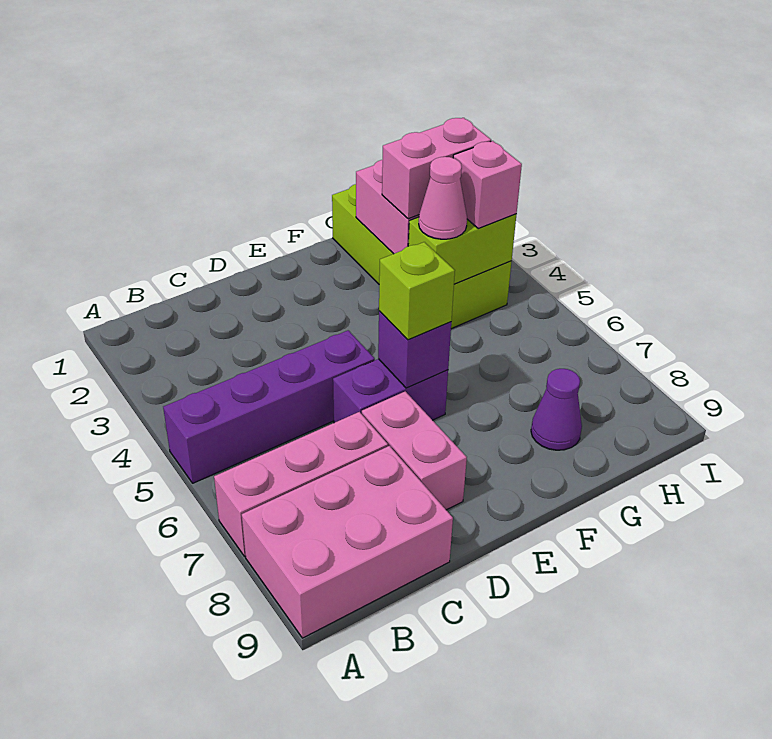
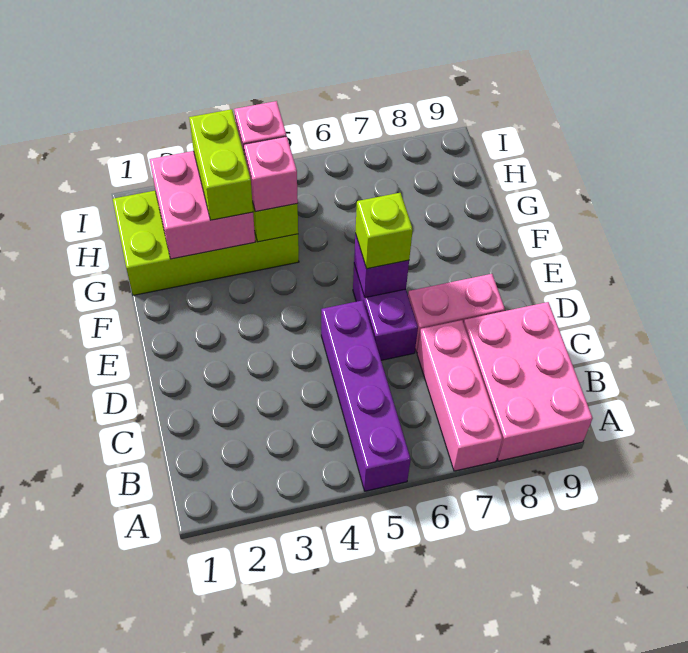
pink 1x2 brick [382,118,491,219] -> lime 1x2 brick [189,109,253,220]
pink 1x1 cone [419,157,467,239] -> pink 1x1 brick [244,136,298,212]
purple 1x1 cone [531,369,582,450] -> none

